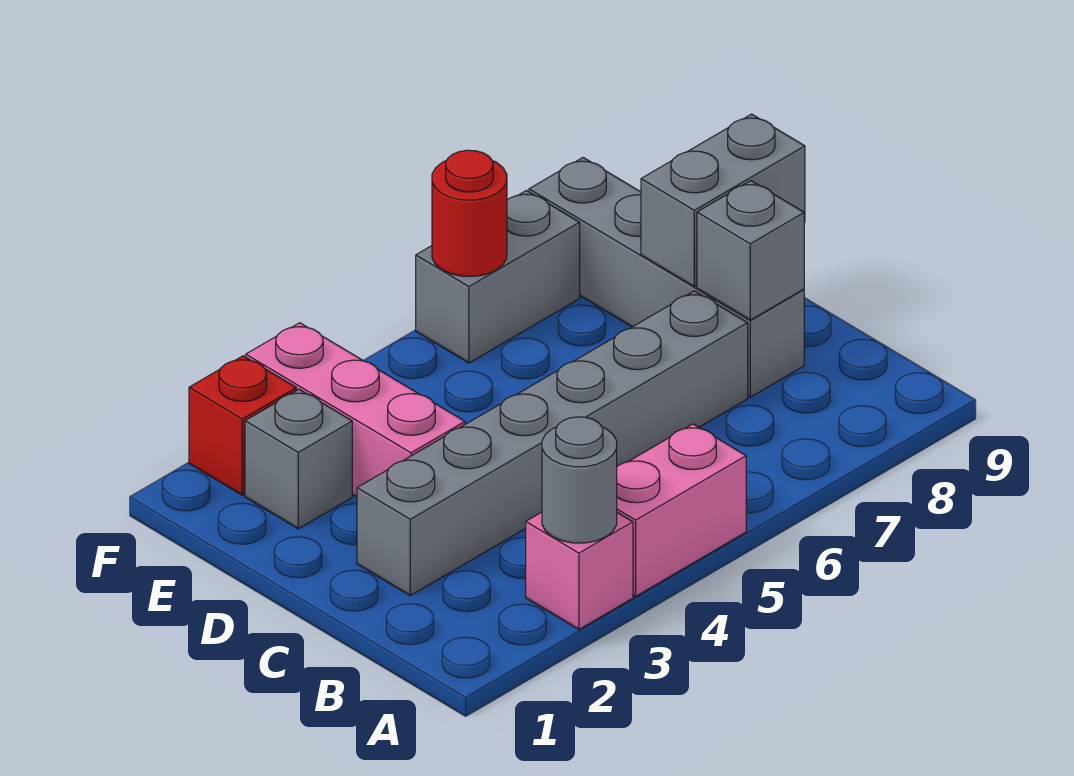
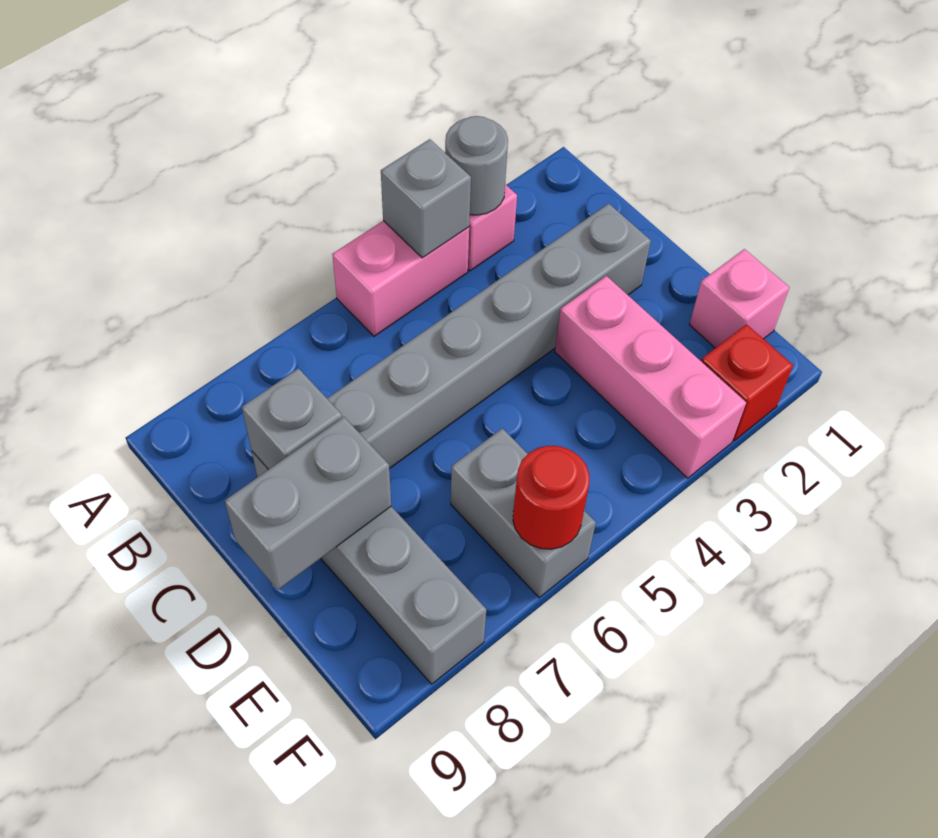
none -> pink 1x1 brick [689,249,789,348]
grey 1x1 brick [245,389,352,529] -> grey 1x1 brick moved to [381,139,471,258]
grey 1x2 brick [416,191,580,363] -> grey 1x2 brick turned to [451,428,596,598]

